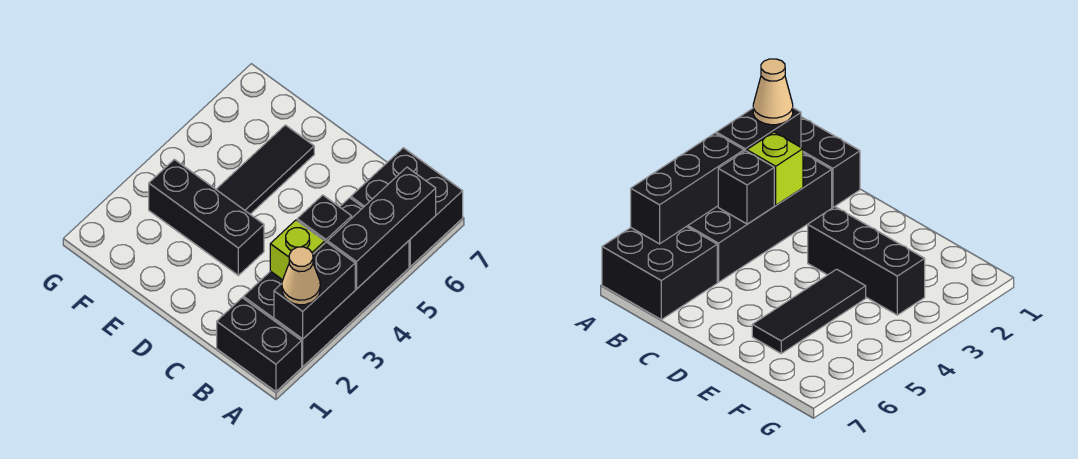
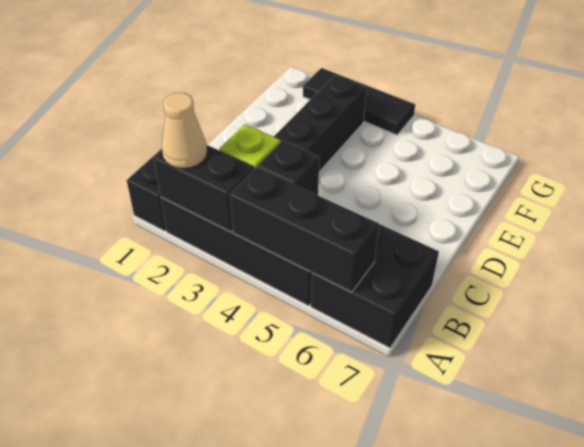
black 1x3 tile [216,125,314,214] -> black 1x3 tile moved to [303,68,415,135]

